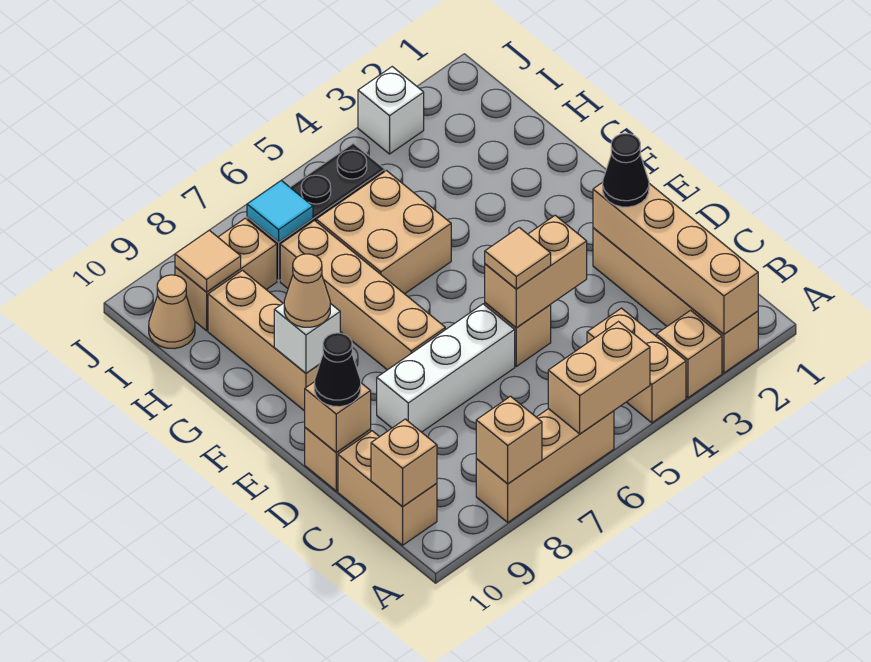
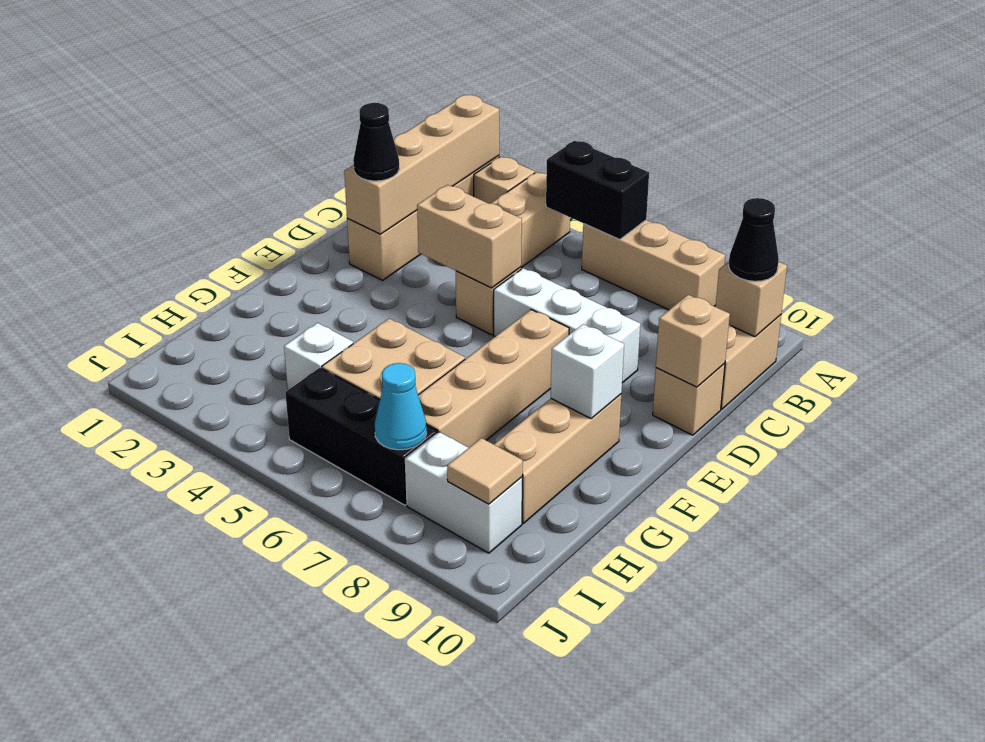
tan 1x2 brick [548,322,650,434] -> black 1x2 brick [546,141,649,239]
tan 1x1 brick [476,396,542,484] -> none
tan 1x1 tile [485,228,551,289] -> none
black 1x1 cone [314,333,361,407] -> black 1x1 cone moved to [729,198,779,281]
tan 1x1 cone [284,254,330,327] -> none
cyan 1x1 tile [247,180,313,242] -> cyan 1x1 cone [375,363,427,450]
tan 1x2 brick [175,218,277,331] -> white 1x2 brick [405,432,522,553]
tan 1x1 cone [149,275,195,349] -> none
white 1x1 brick [358,67,424,154] -> white 1x1 brick moved to [284,323,353,390]

